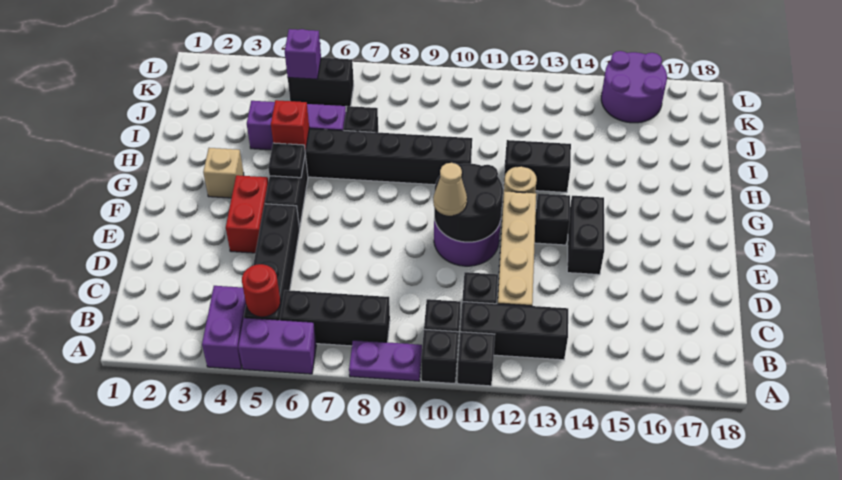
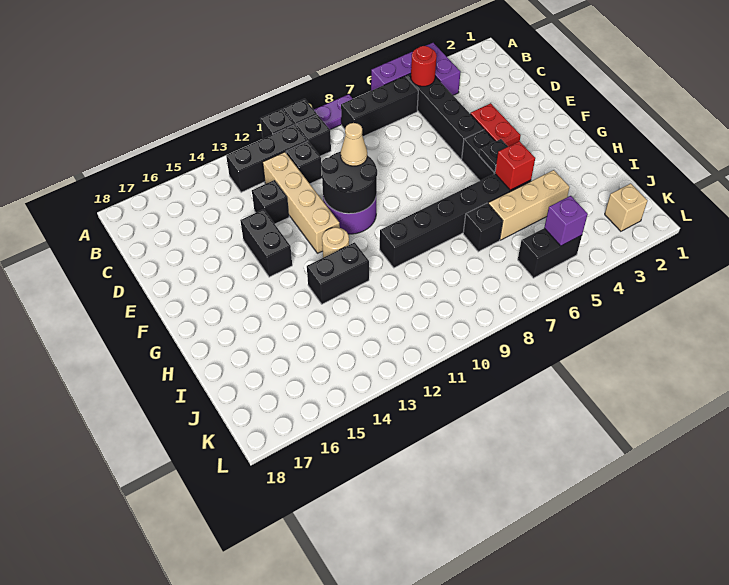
black 1x1 brick [535,194,570,245] -> black 1x1 brick moved to [252,180,289,224]
tan 1x1 brick [203,148,244,198] -> tan 1x1 brick moved to [605,183,647,231]
purple 1x3 brick [247,101,346,150] -> tan 1x3 brick [488,170,569,240]
purple 2x2 round brick [601,51,667,123] -> none

